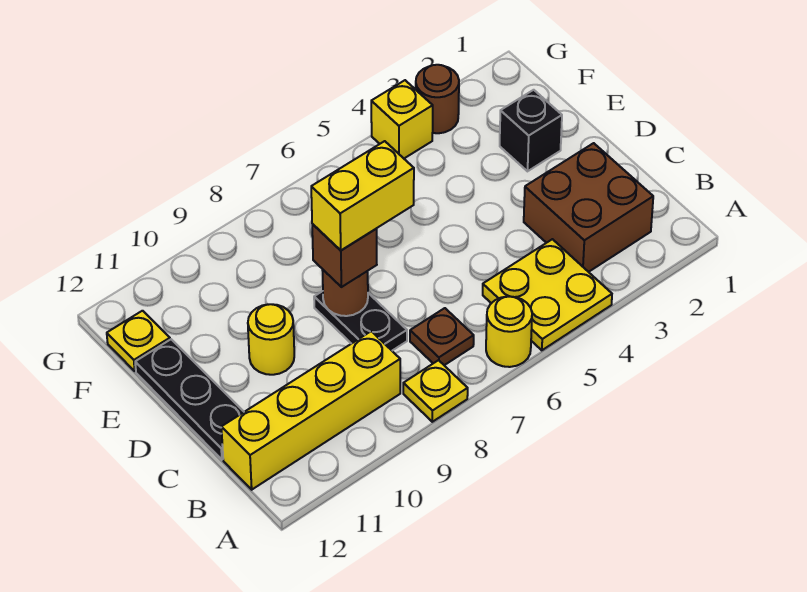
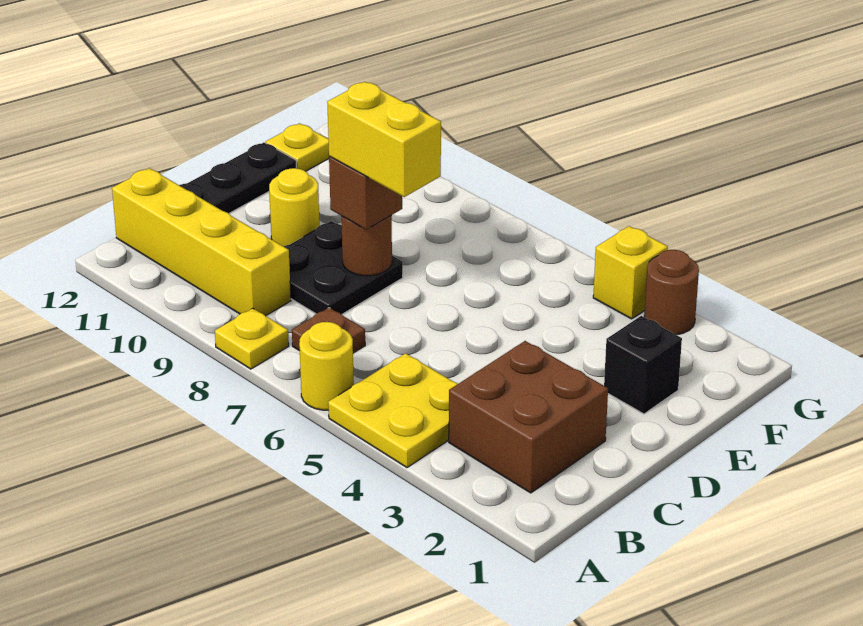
black 1x2 plate [314,291,407,351] -> black 2x2 plate [284,221,403,314]

